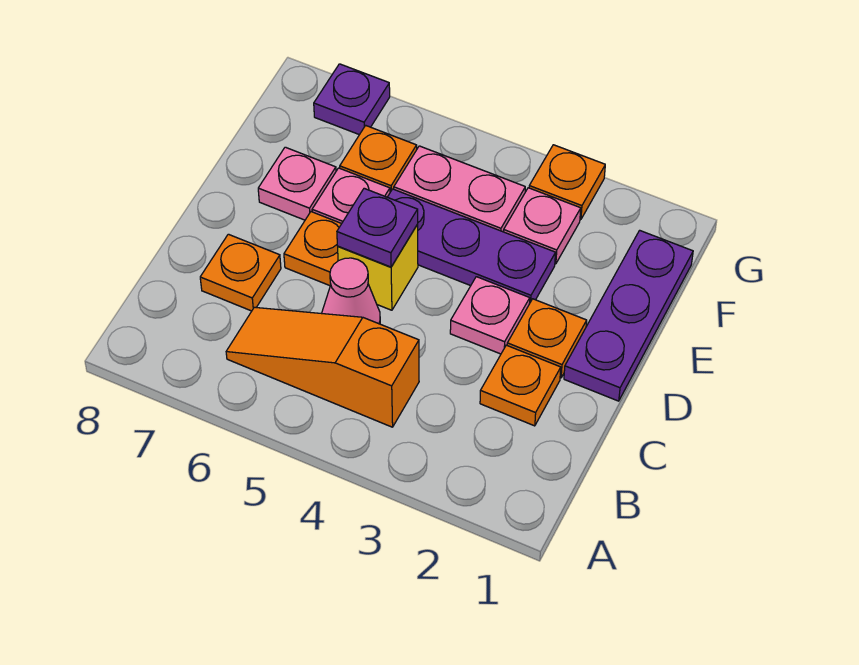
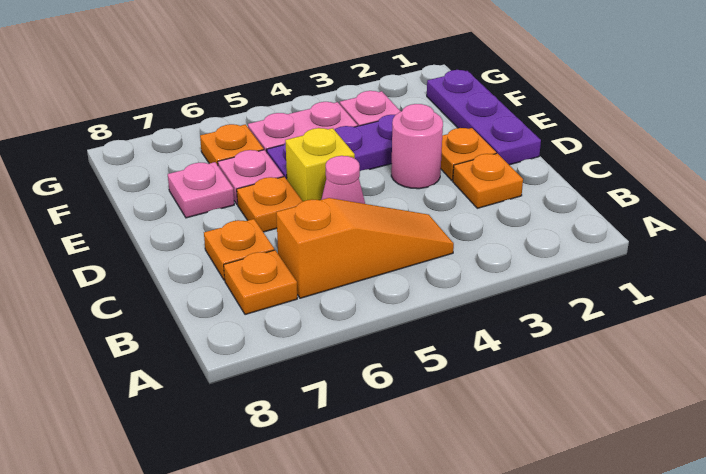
orange 1x3 slope [226,307,419,427] -> orange 1x3 slope turned to [276,198,454,298]
pink 1x1 plate [450,277,530,354] -> pink 1x1 round brick [391,104,443,189]
purple 1x1 plate [337,188,418,267] -> none
orange 1x1 plate [529,145,605,220] -> orange 1x1 plate moved to [224,250,297,315]
purple 1x1 plate [314,64,390,135] -> none

